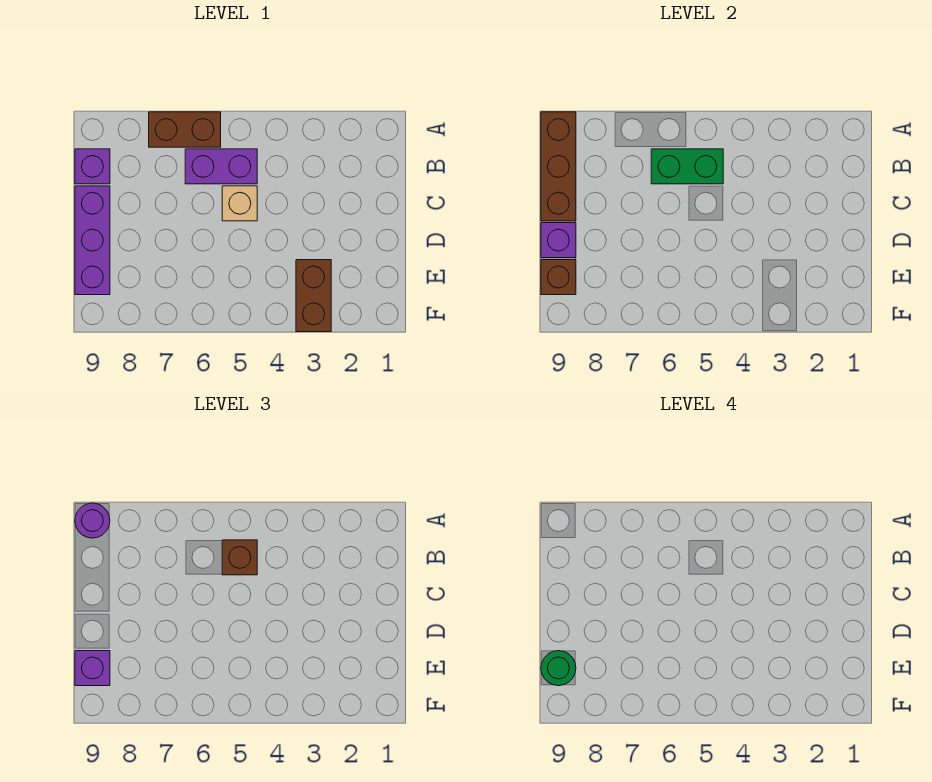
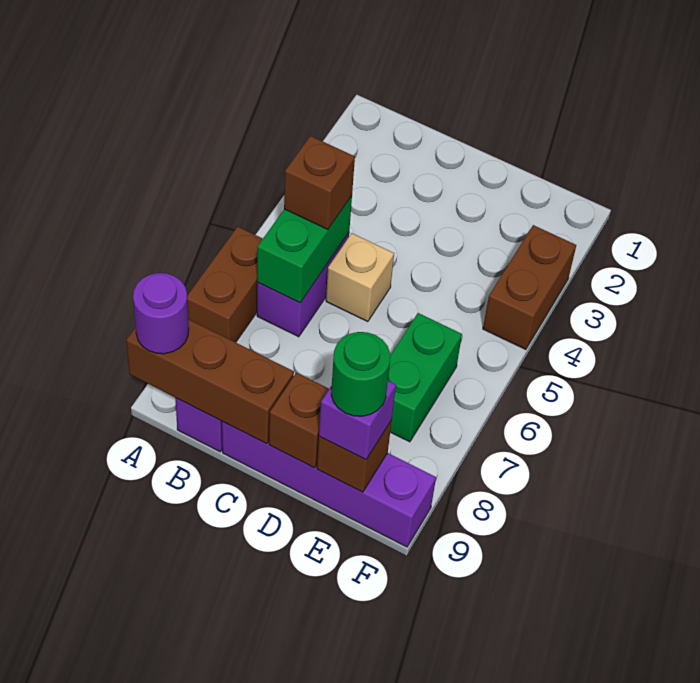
purple 1x3 brick [75,186,110,295] -> purple 1x4 brick [222,422,436,547]
purple 1x1 brick [541,223,576,258] -> brown 1x1 brick [269,373,329,468]
brown 1x2 brick [296,260,331,332] -> brown 1x2 brick turned to [483,225,576,350]
none -> green 1x2 brick [388,313,462,442]

